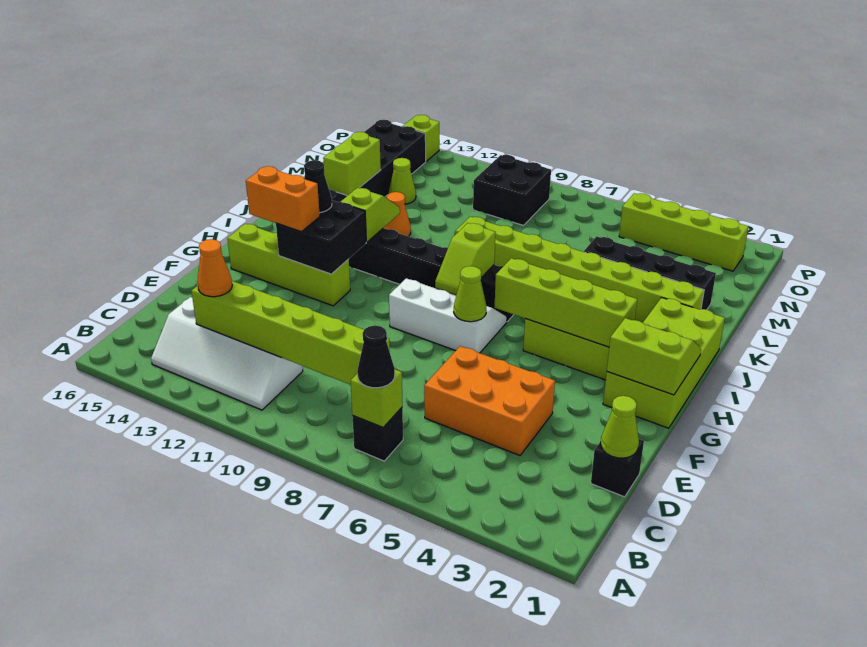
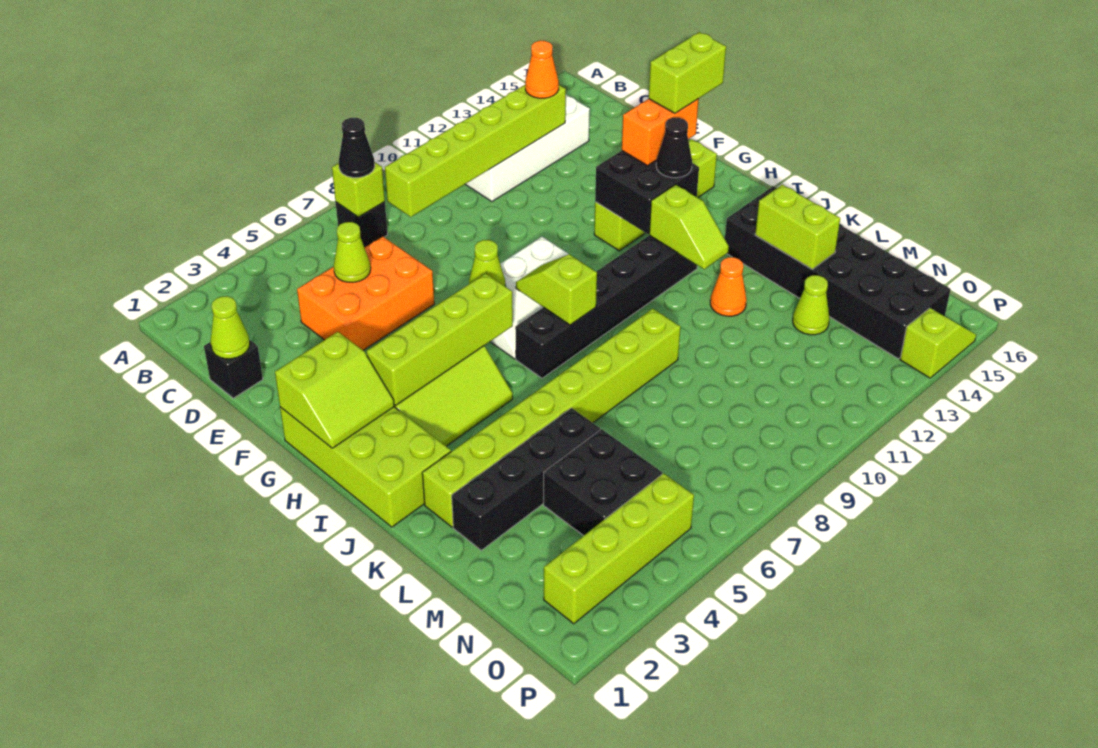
none -> lime 1x1 cone [334,222,371,282]
none -> lime 1x2 brick [649,32,726,113]
black 2x2 brick [473,155,551,225] -> black 2x2 brick moved to [544,429,662,536]

